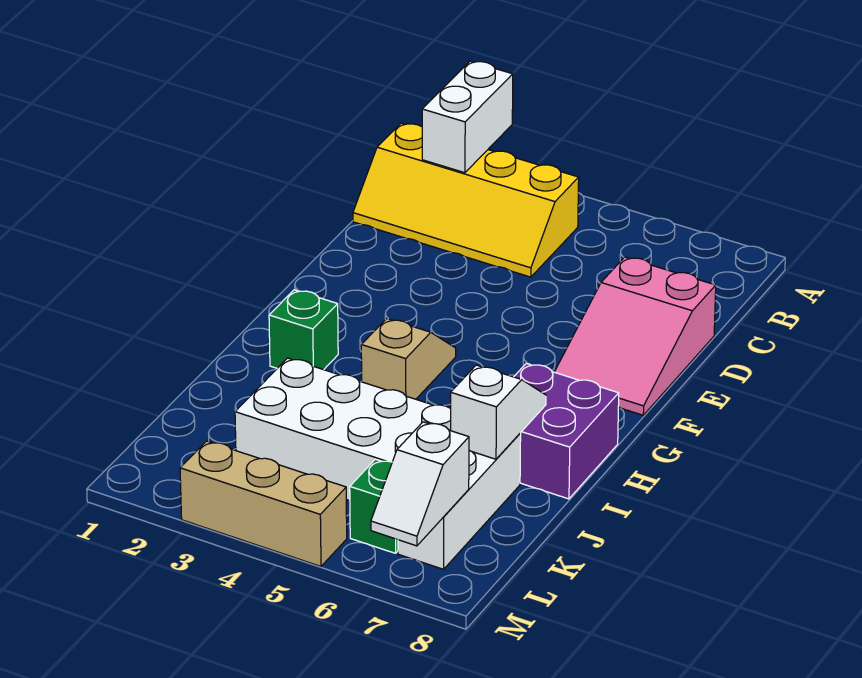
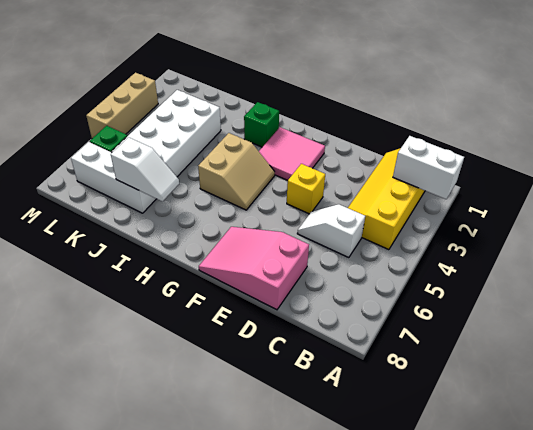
none -> yellow 1x1 brick [287,164,325,214]
none -> pink 2x2 tile [259,127,325,180]
tan 1x2 slope [361,318,456,399] -> tan 2x2 slope [198,133,275,210]
purple 2x2 brick [514,364,619,499] -> none
white 1x2 slope [371,422,469,546] -> white 1x2 slope moved to [297,204,365,258]

